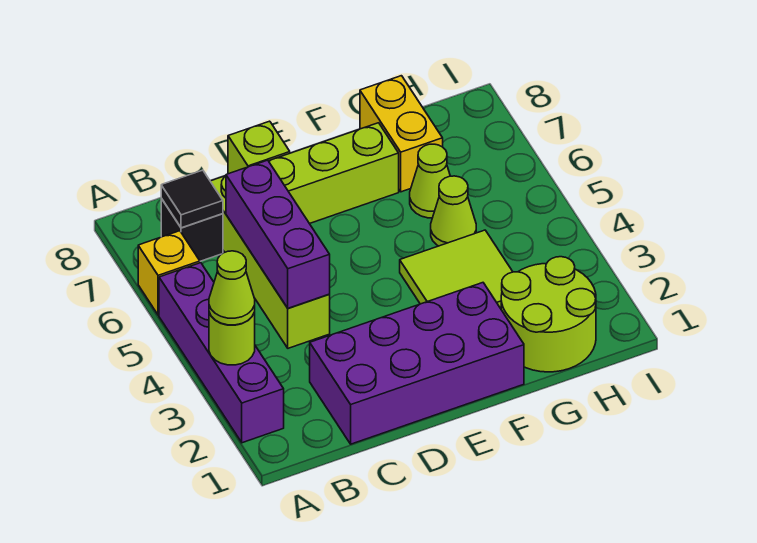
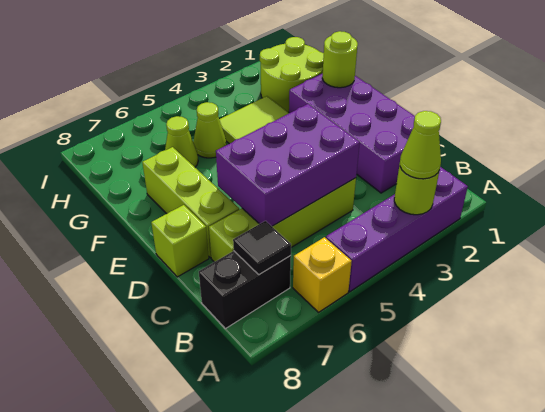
black 1x1 brick [161,199,223,261] -> black 1x2 brick [199,251,291,329]
purple 1x3 brick [226,160,330,308] -> purple 2x3 brick [216,104,360,226]
none -> lime 1x1 round brick [322,31,358,88]
yellow 1x2 brick [360,76,443,192] -> none

